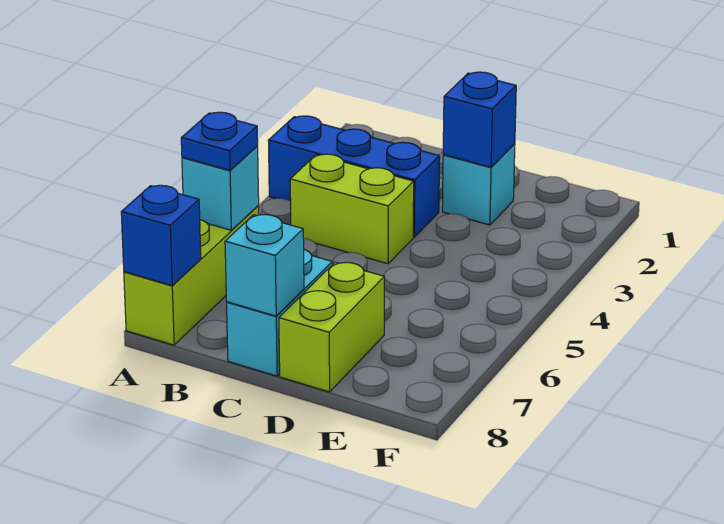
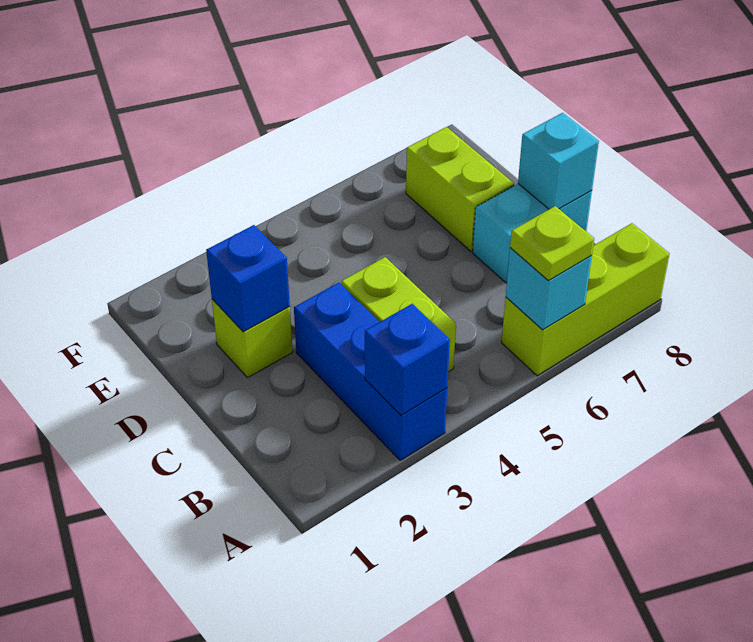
blue 1x1 plate [181,112,258,170] -> lime 1x1 plate [510,206,594,281]
blue 1x1 brick [121,185,201,285] -> blue 1x1 brick moved to [365,304,450,415]
cyan 1x1 brick [442,144,515,225] -> lime 1x1 brick [212,299,293,377]
lime 1x2 brick [279,262,384,392] -> lime 1x2 brick turned to [406,127,514,251]

